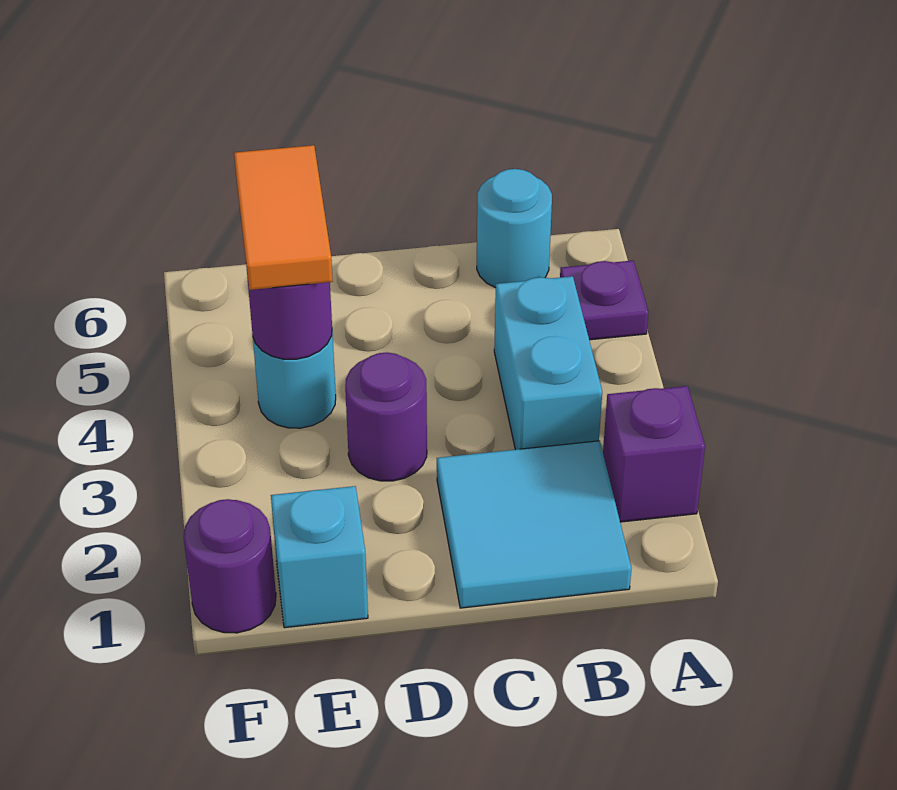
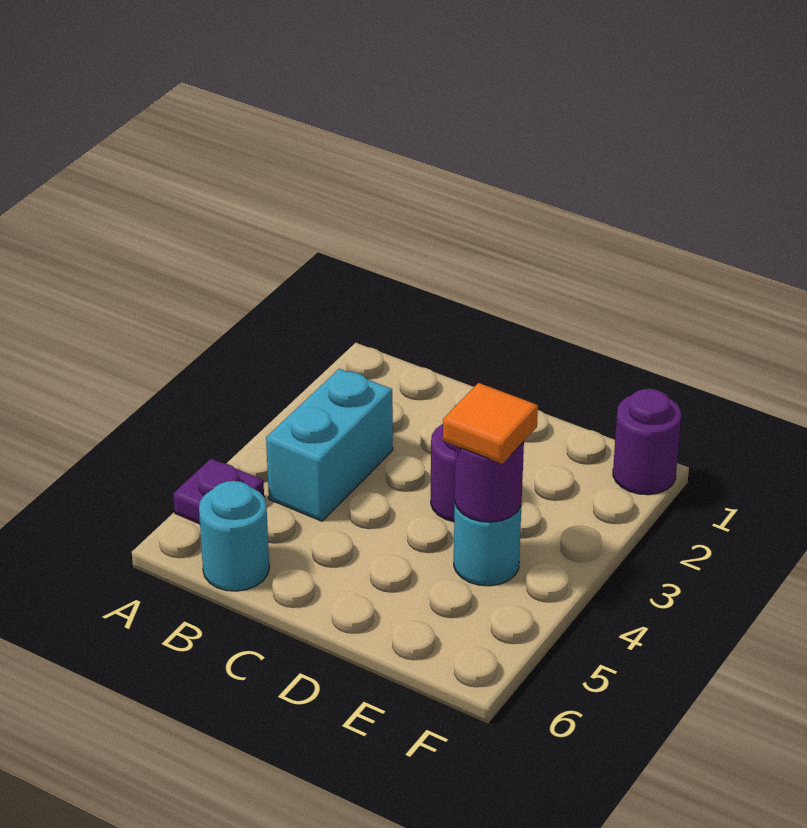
purple 1x1 brick [603,386,705,522] -> none
cyan 2x2 tile [437,441,632,608] -> none
cyan 1x1 brick [271,486,368,628] -> none
orange 1x2 tile [234,145,333,290] -> orange 1x1 tile [443,383,538,464]

